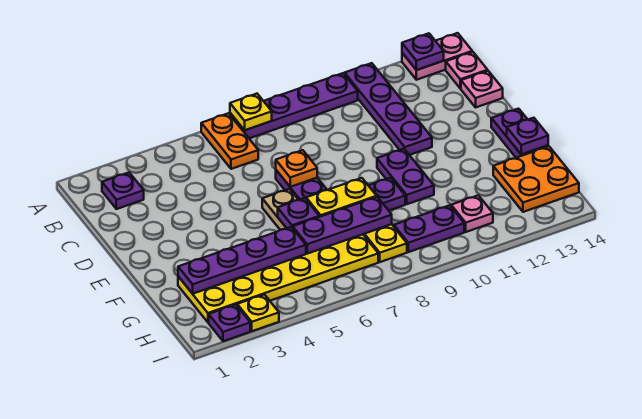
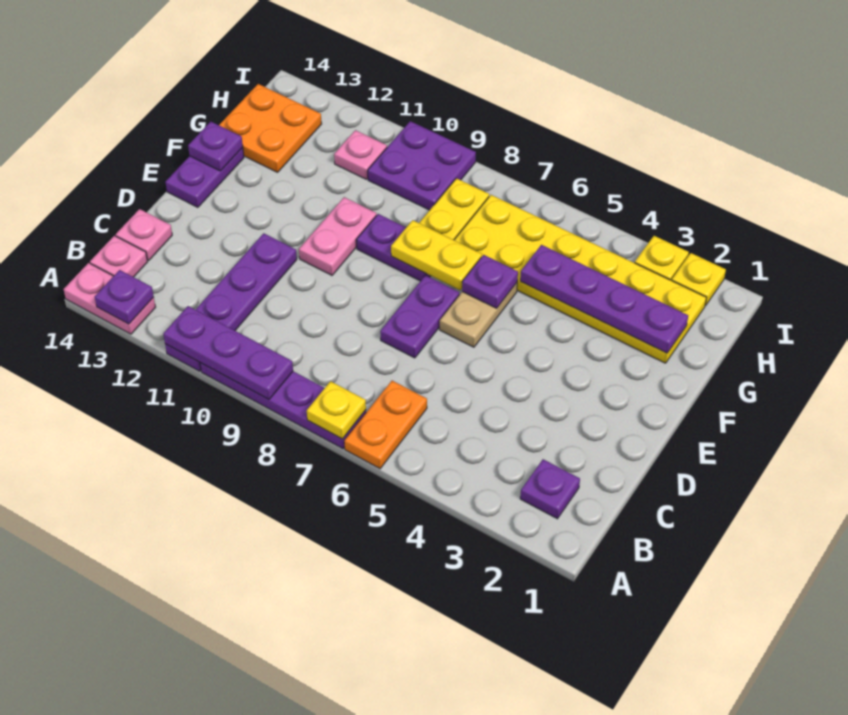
orange 1x1 plate [276,150,317,187] -> none
purple 1x2 plate [377,149,434,204] -> pink 1x2 plate [299,197,377,275]
purple 1x3 plate [293,197,392,254] -> purple 1x3 plate moved to [163,306,293,399]
purple 1x2 plate [394,205,464,252] -> purple 2x2 plate [368,121,476,210]
purple 1x1 plate [209,305,250,341] -> yellow 1x1 plate [672,253,726,306]

